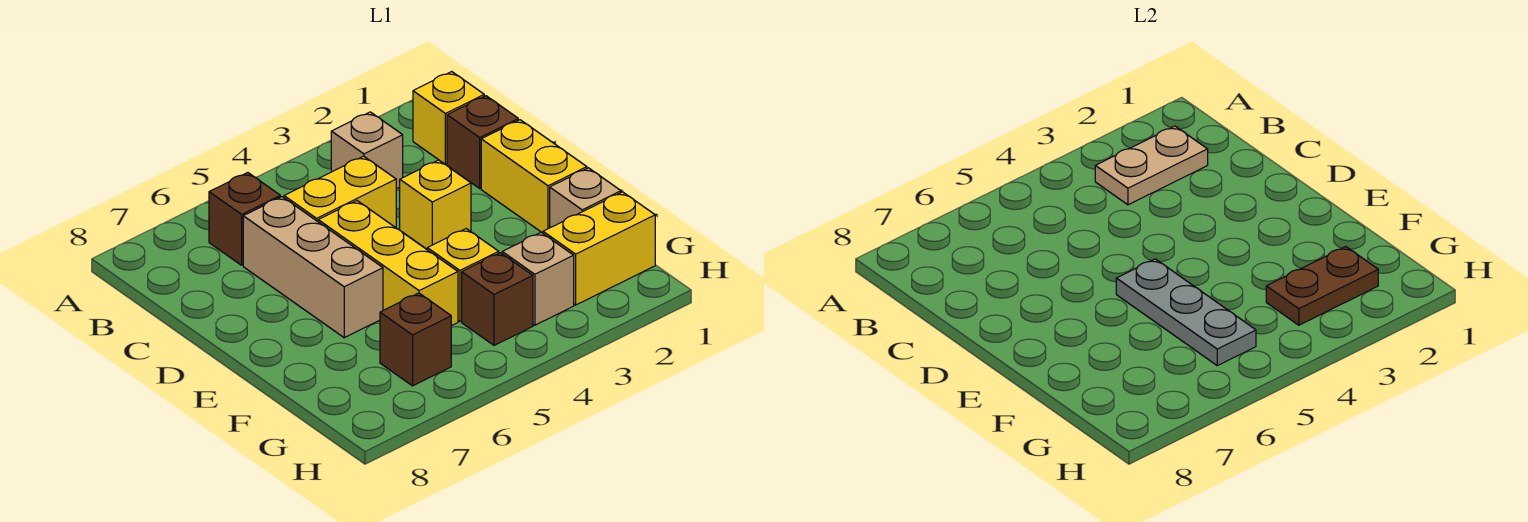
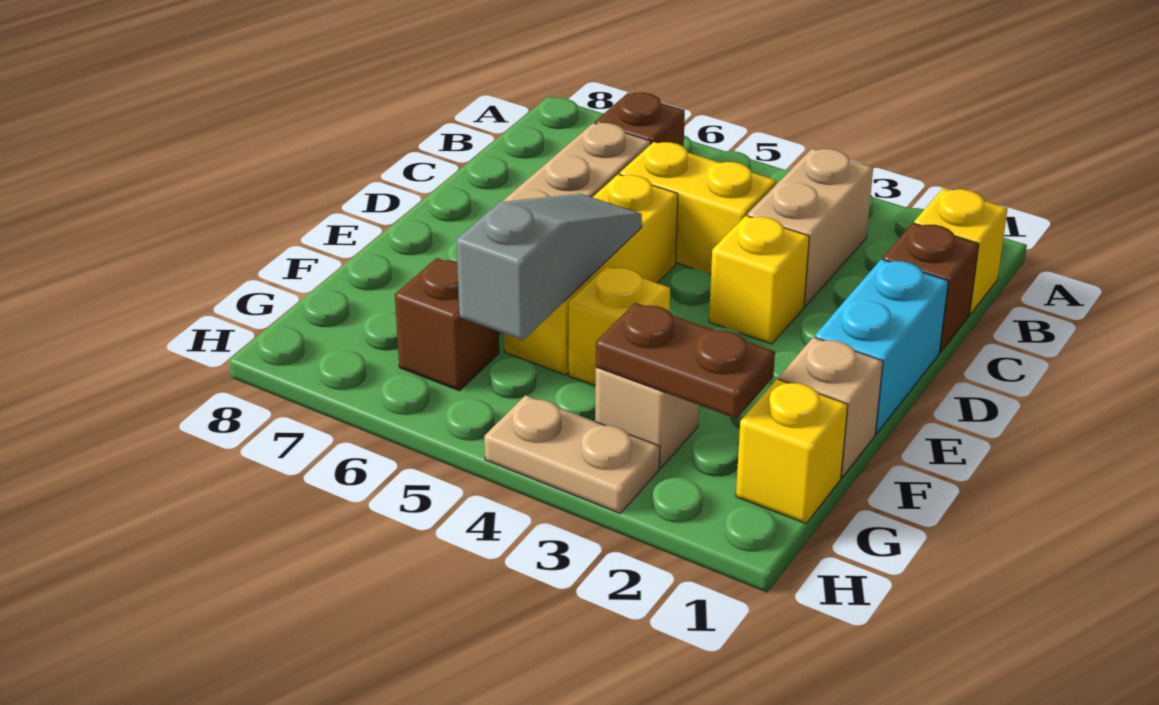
tan 1x2 plate [1095,126,1208,205] -> tan 1x2 plate moved to [484,395,660,513]
tan 1x1 brick [331,112,403,189] -> tan 1x2 brick [747,149,873,306]
yellow 1x2 brick [481,120,587,233] -> cyan 1x2 brick [815,259,948,434]
grey 1x3 plate [1116,259,1256,366] -> grey 1x3 slope [456,194,642,340]
yellow 1x2 brick [543,192,655,305] -> yellow 1x1 brick [736,379,848,524]
brown 1x1 brick [462,253,533,345] -> none

